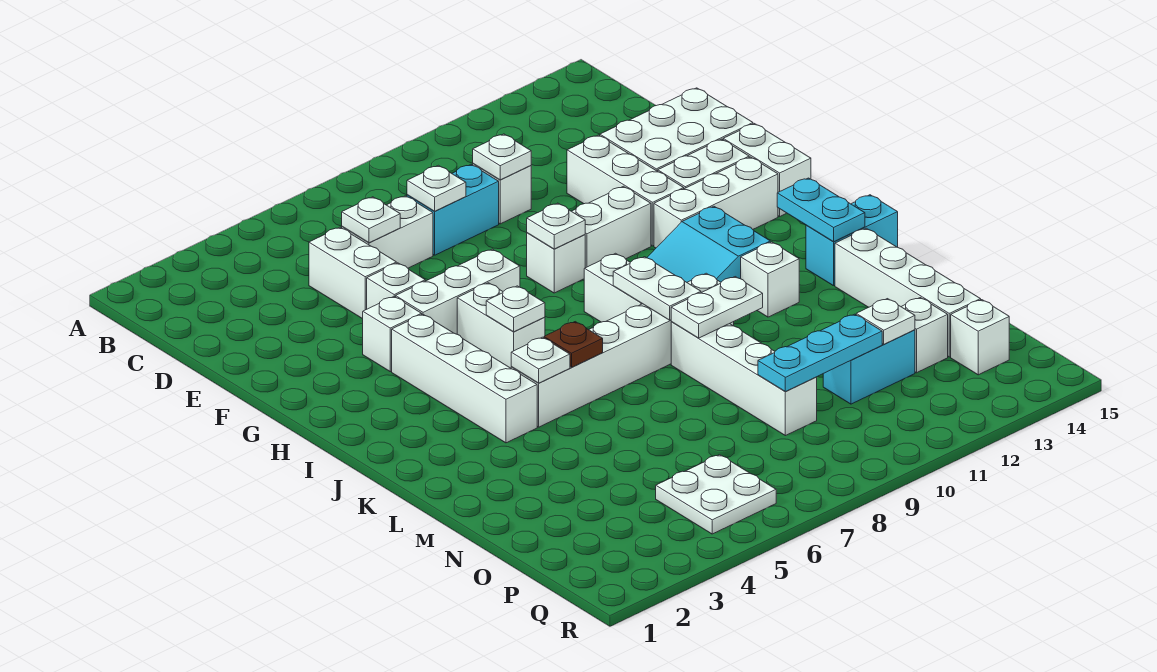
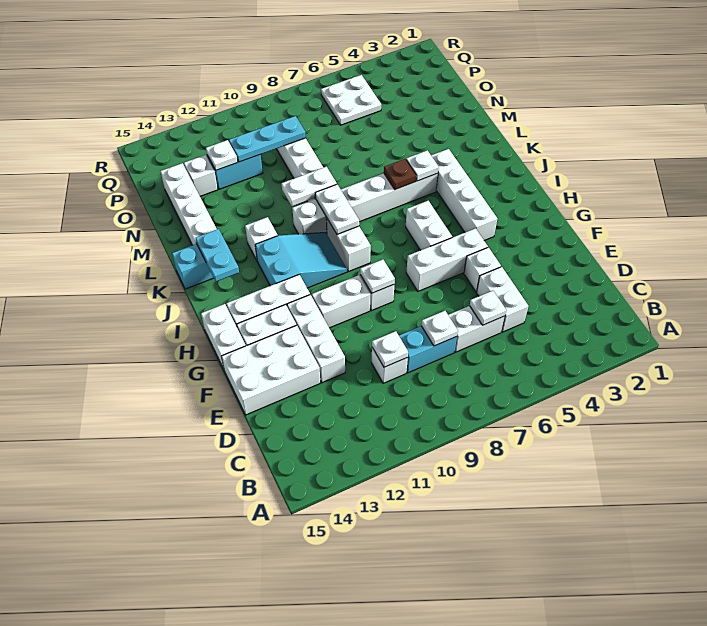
white 1x1 brick [363,297,422,372] -> none
white 1x1 plate [486,286,545,332] -> none
white 1x1 brick [951,300,1009,375] -> none

